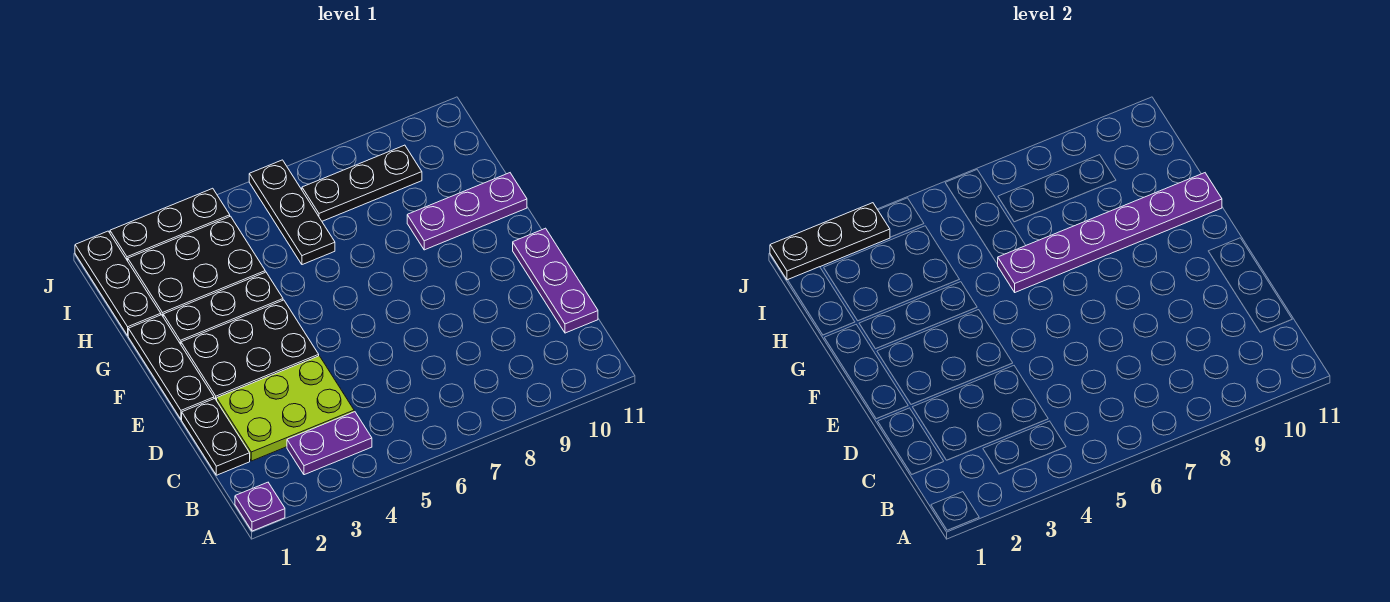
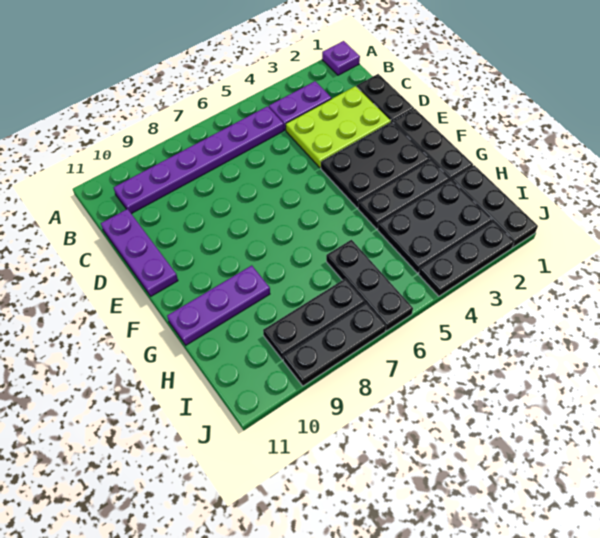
purple 1x6 plate [998,173,1222,292] -> purple 1x6 plate moved to [114,106,284,214]
black 1x3 plate [770,203,890,280] -> black 1x3 plate moved to [283,303,386,386]

